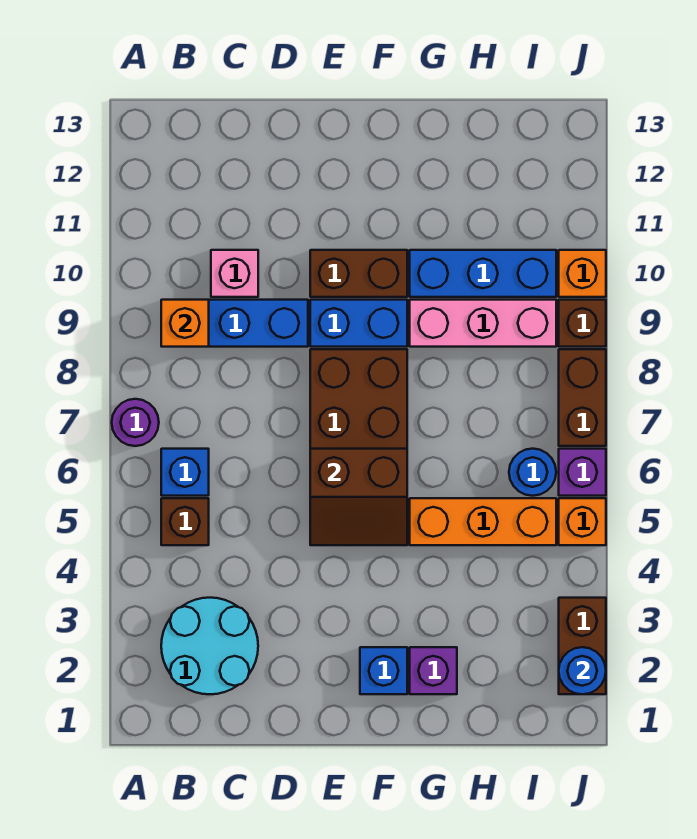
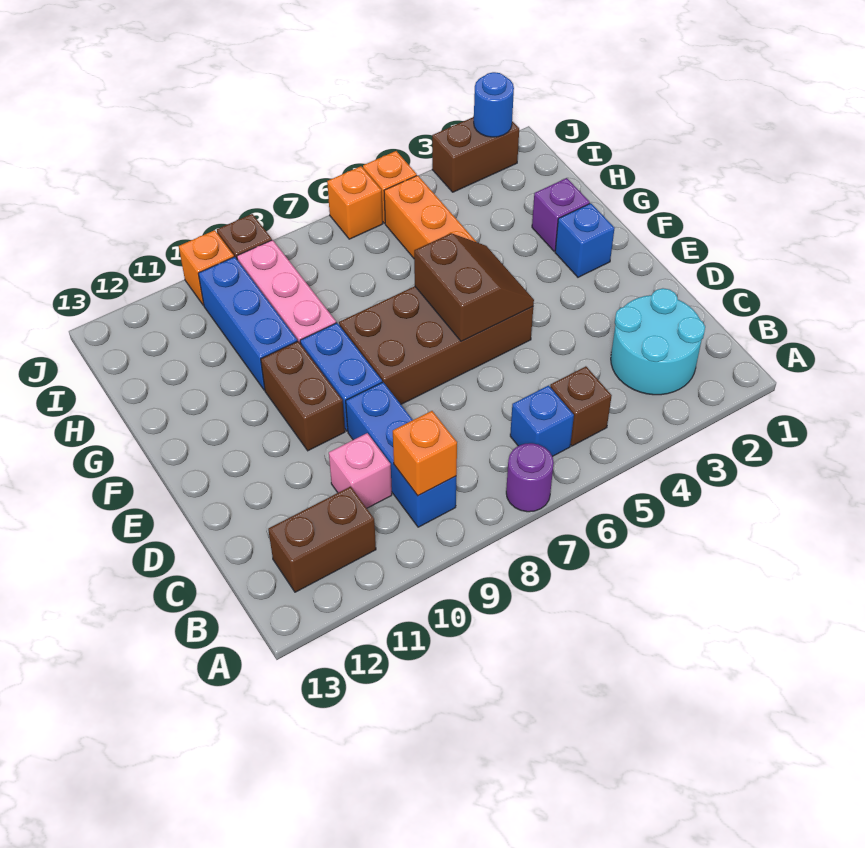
blue 1x1 round brick [509,449,556,496] -> none
purple 1x1 brick [559,449,606,496] -> orange 1x1 brick [327,166,383,239]
brown 1x2 brick [559,349,606,446] -> brown 1x2 brick moved to [268,487,376,592]

